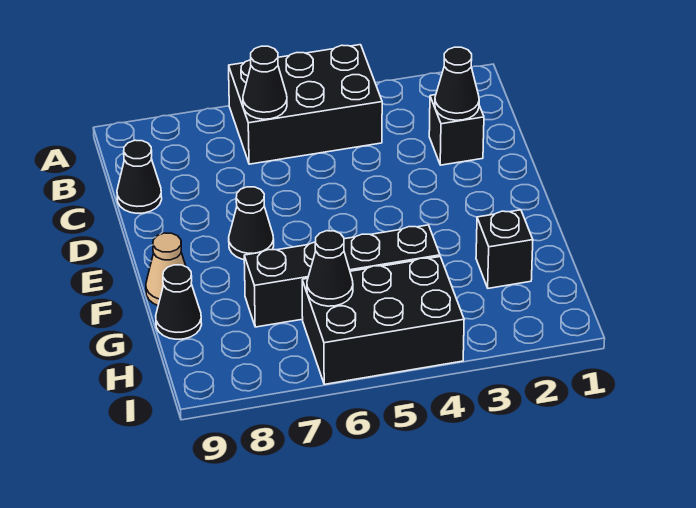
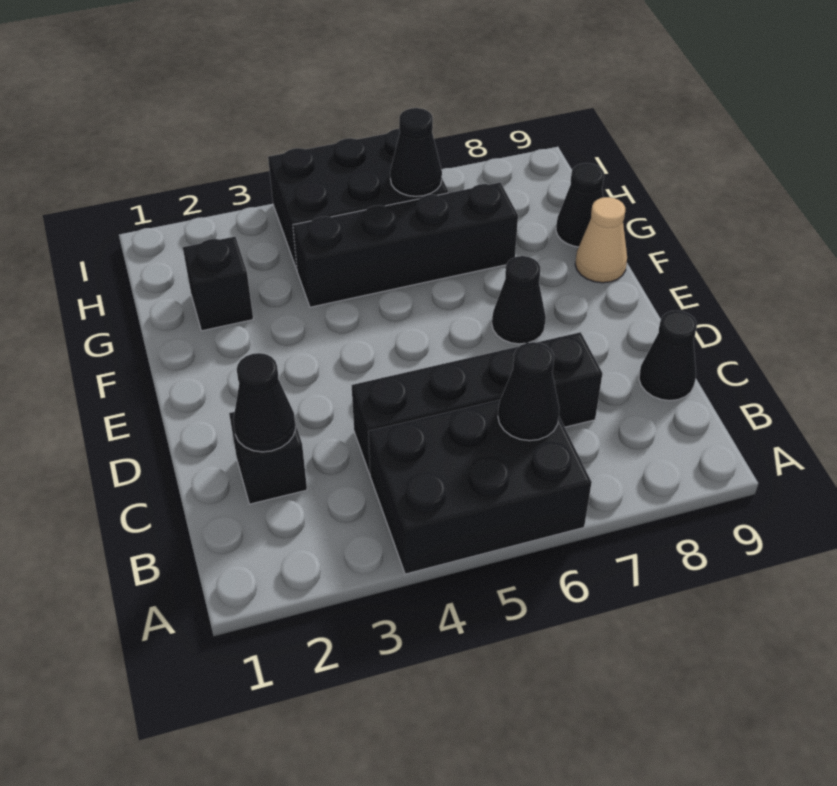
none -> black 1x4 brick [352,332,603,474]

